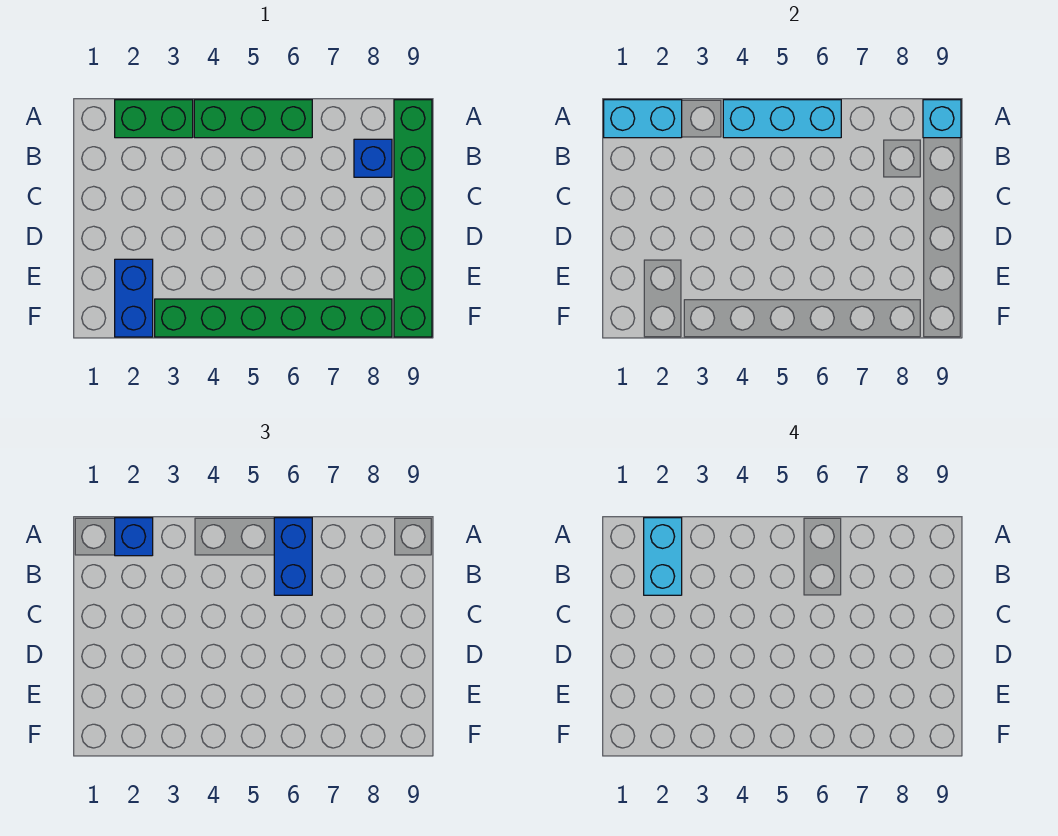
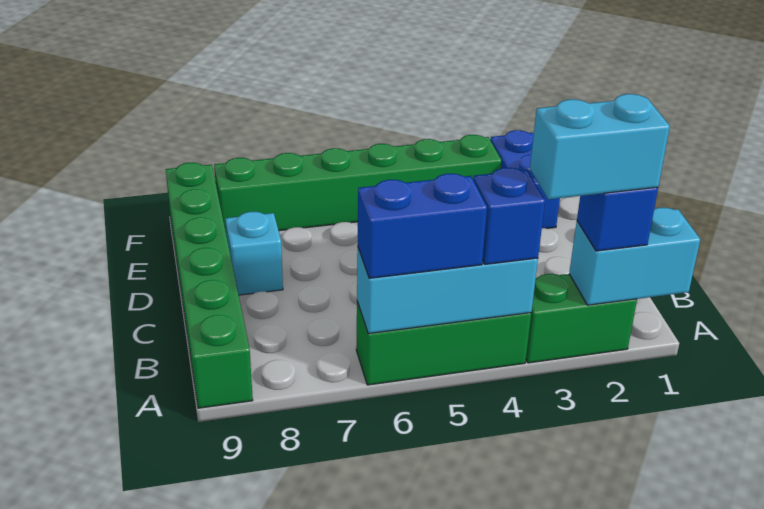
cyan 1x2 brick [644,518,682,595] -> cyan 1x2 brick turned to [530,94,670,199]
blue 1x2 brick [274,518,312,595] -> blue 1x2 brick turned to [358,174,487,278]
cyan 1x1 brick [923,100,961,138] -> cyan 1x1 brick moved to [225,212,283,295]
blue 1x1 brick [354,139,392,177] -> blue 1x1 brick moved to [473,168,545,264]

